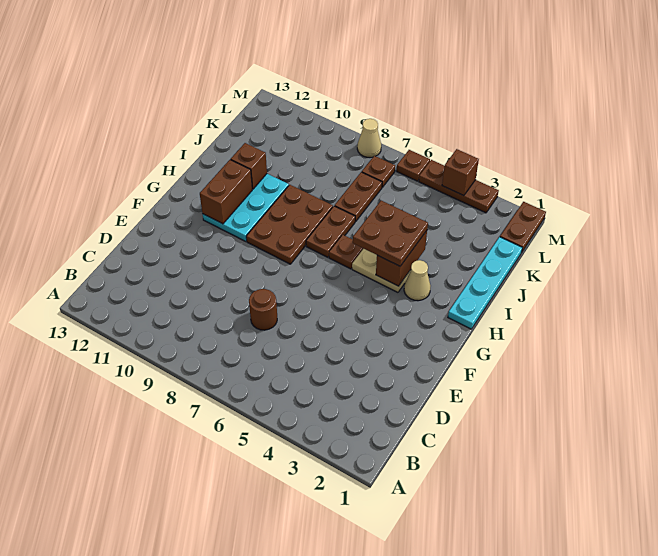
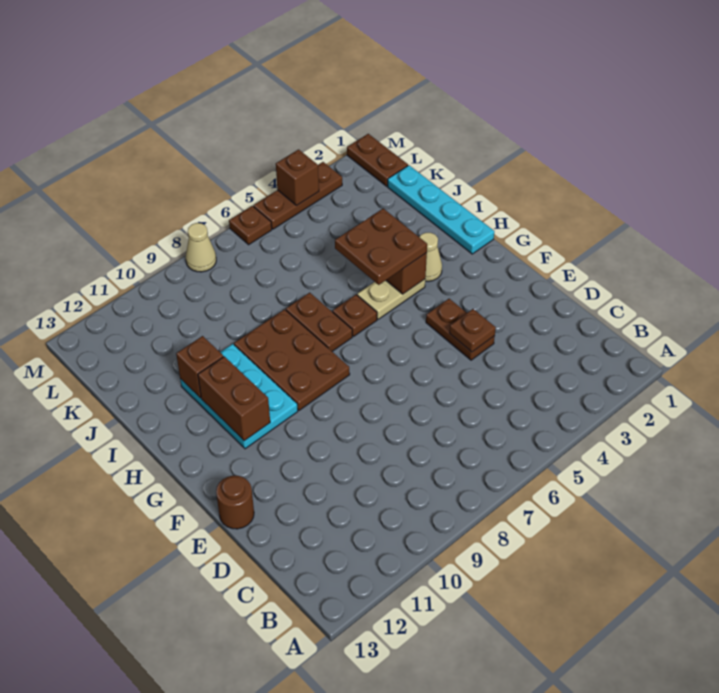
brown 1x1 round brick [249,289,277,330] -> brown 1x1 round brick moved to [216,476,254,529]
brown 1x2 plate [335,172,382,221] -> brown 1x2 plate moved to [426,299,495,360]
brown 1x1 plate [362,156,395,187] -> brown 1x1 plate moved to [450,309,496,352]

